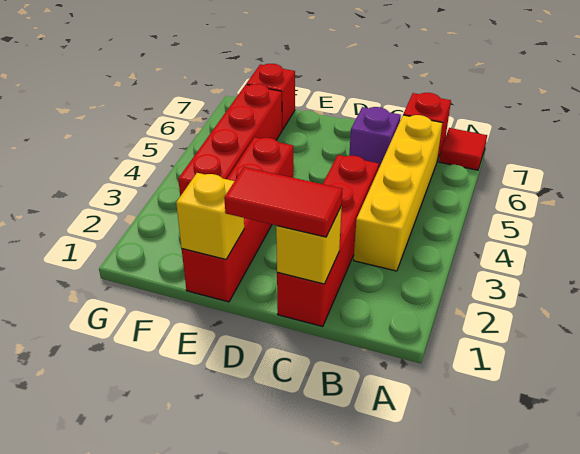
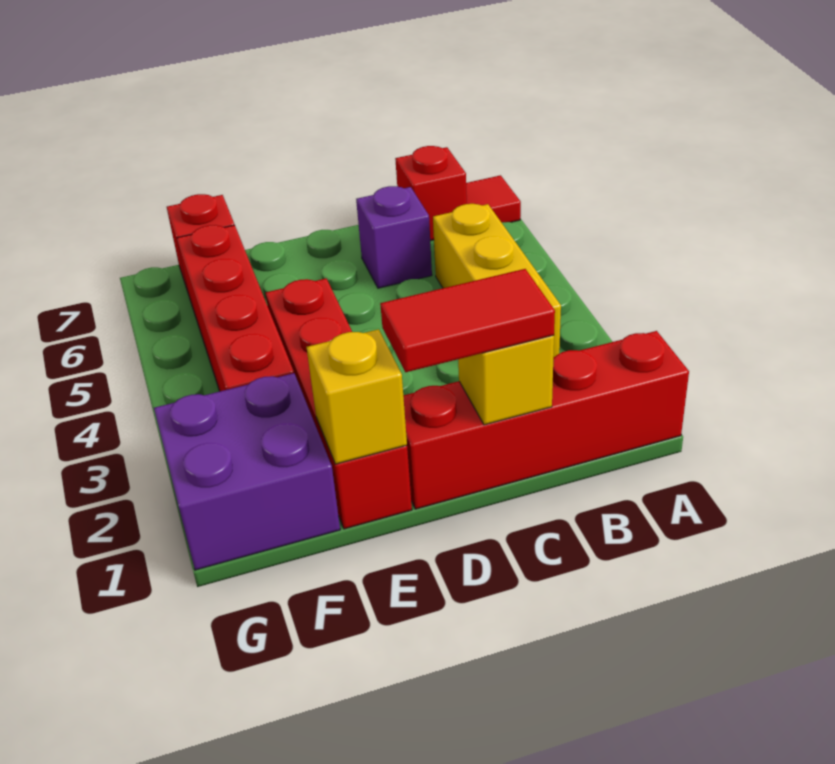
yellow 1x4 brick [354,115,442,271] -> yellow 1x3 brick [433,204,561,357]
red 1x4 brick [277,155,379,327] -> red 1x4 brick turned to [403,331,689,509]
none -> purple 2x2 brick [154,373,340,570]

